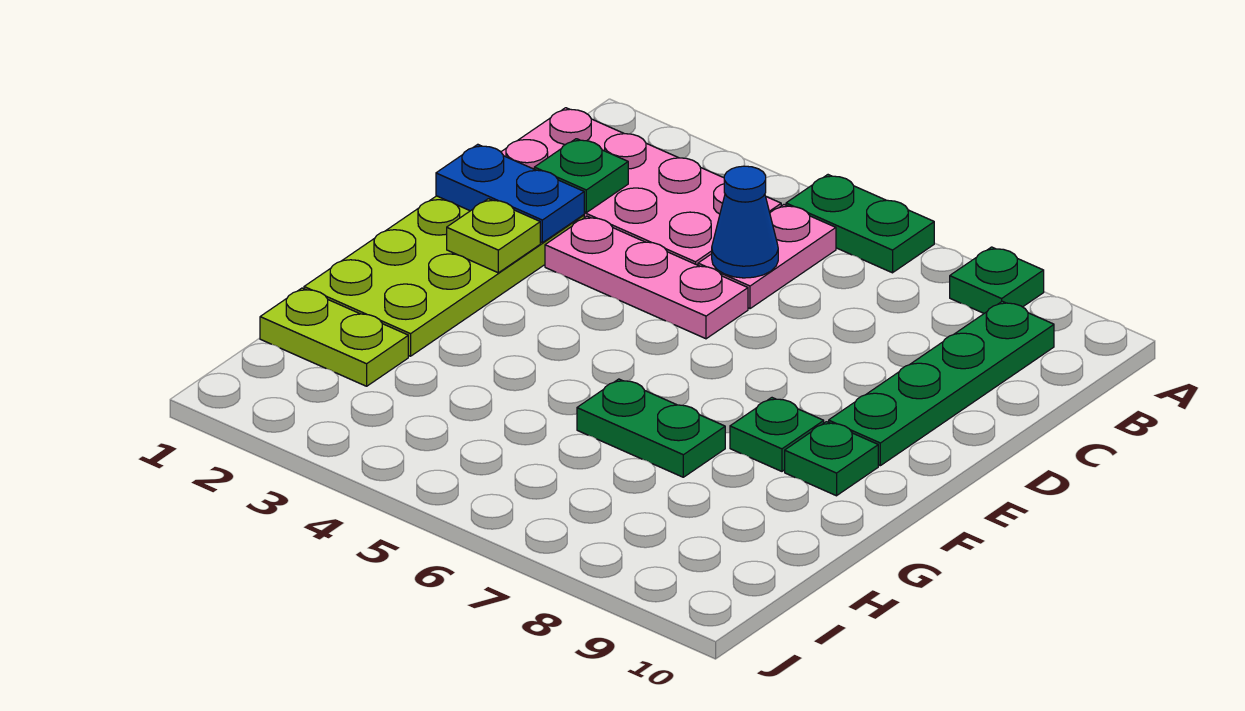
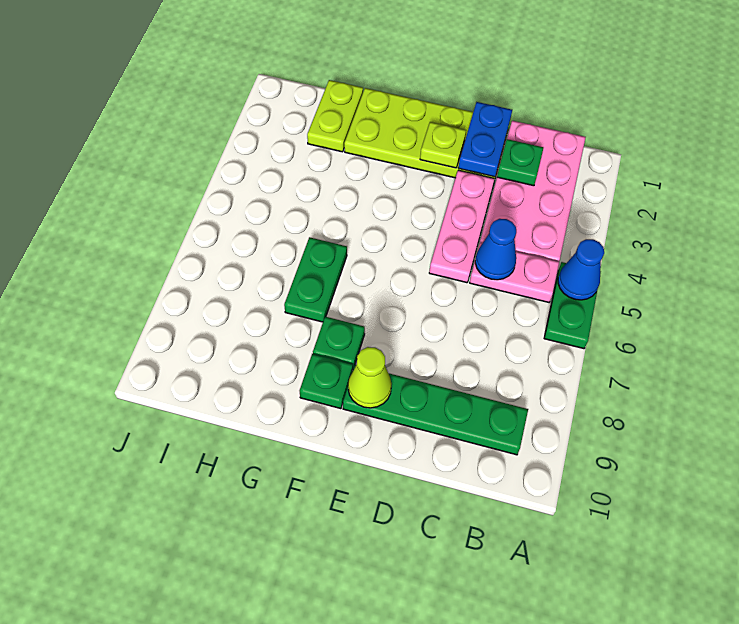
none -> blue 1x1 cone [558,239,604,300]
green 1x1 plate [950,247,1044,313] -> none
none -> lime 1x1 cone [348,347,392,408]

